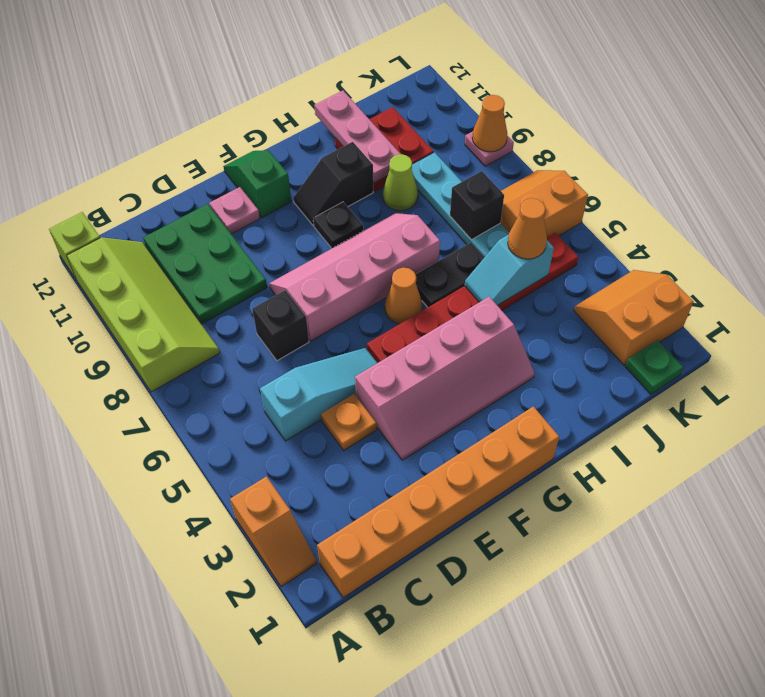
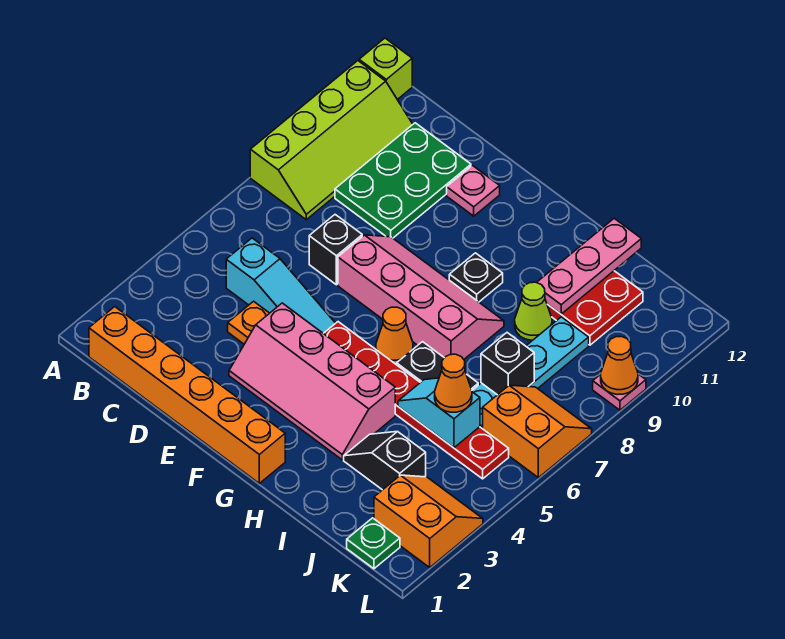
orange 1x2 slope [230,477,317,586] -> none
green 1x2 slope [223,150,291,218] -> none
black 1x2 slope [293,142,373,225] -> black 1x2 slope moved to [344,432,426,490]

